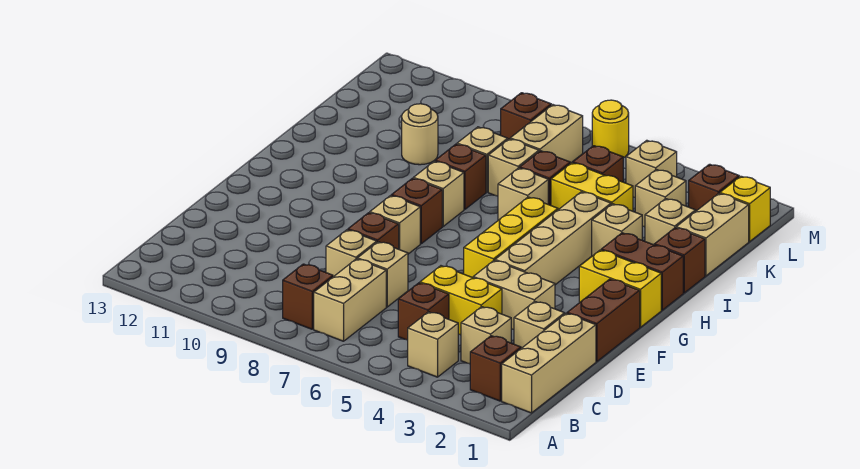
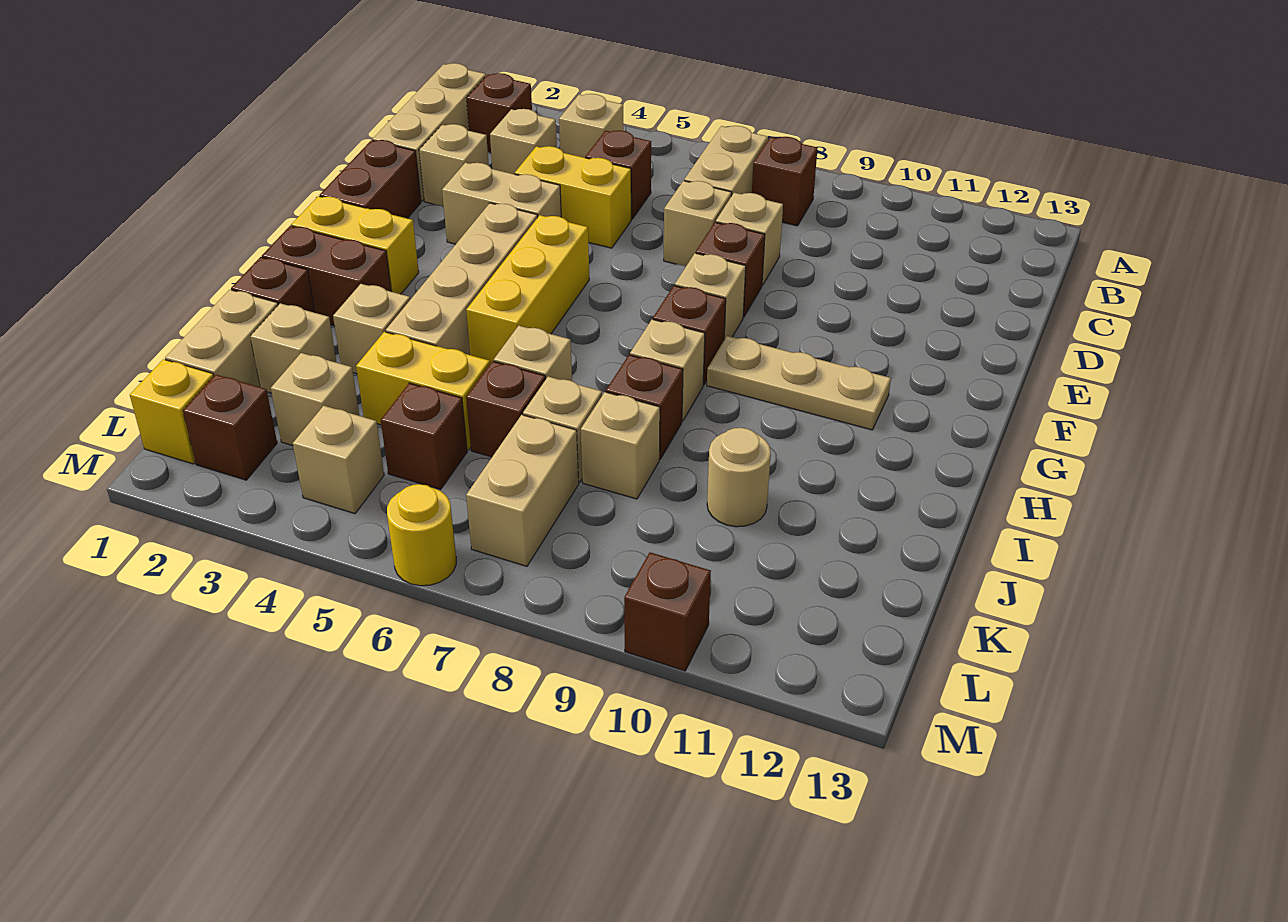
none -> tan 1x3 plate [707,336,891,430]
brown 1x1 brick [501,93,551,139] -> brown 1x1 brick moved to [624,552,711,671]

